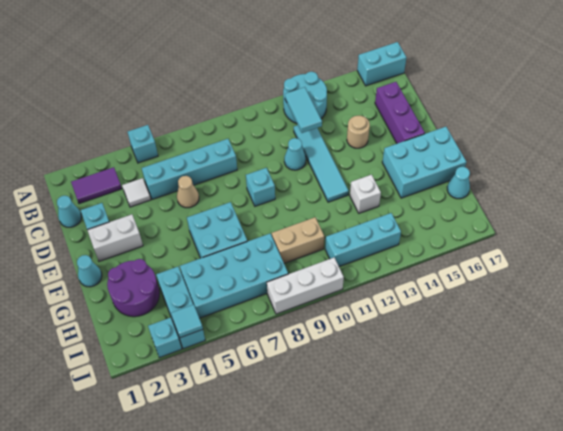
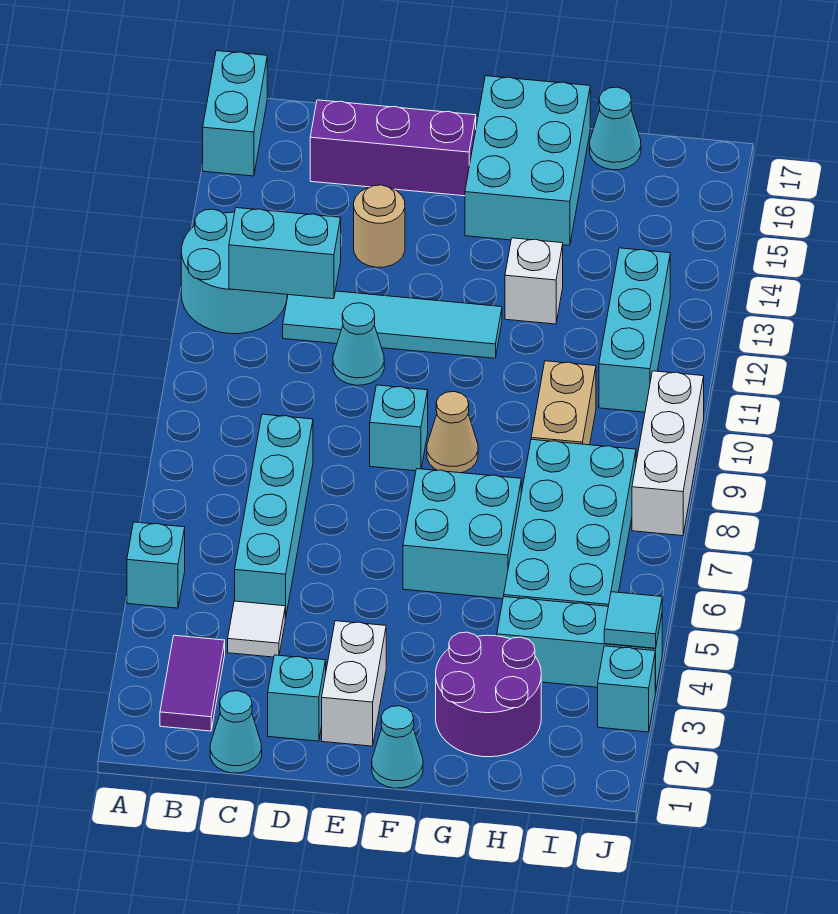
cyan 1x2 tile [285,87,322,133] -> cyan 1x2 brick [229,208,341,299]
tan 1x1 cone [177,176,199,208] -> tan 1x1 cone moved to [427,392,478,473]

